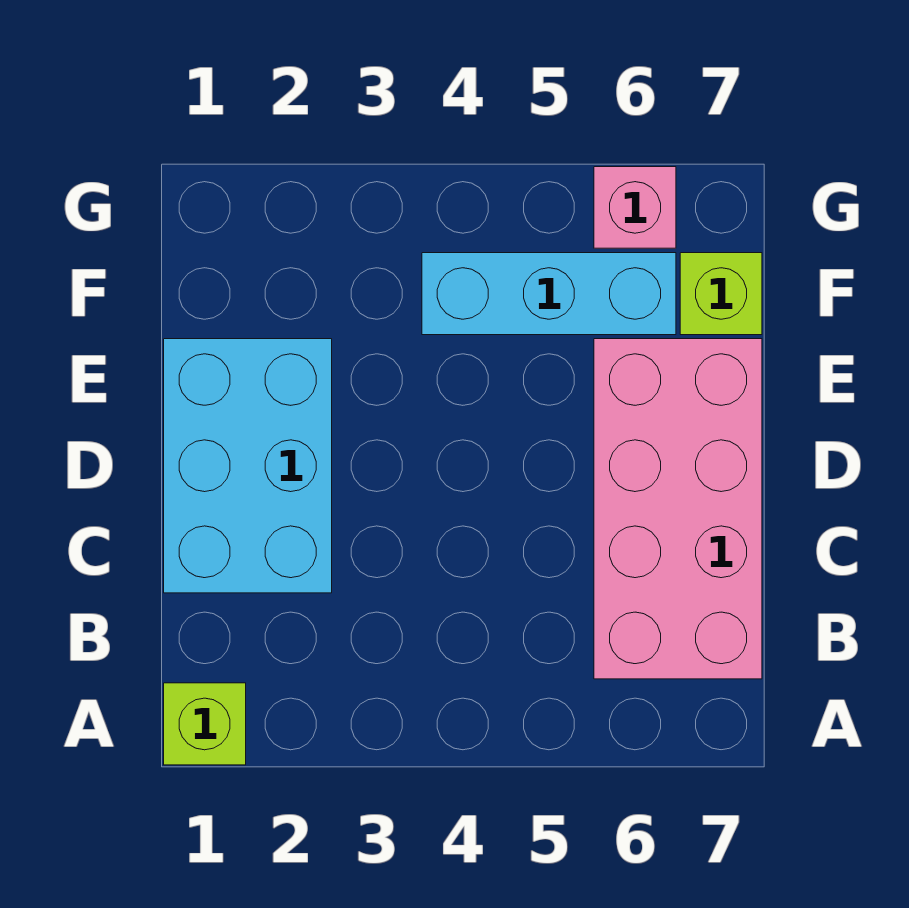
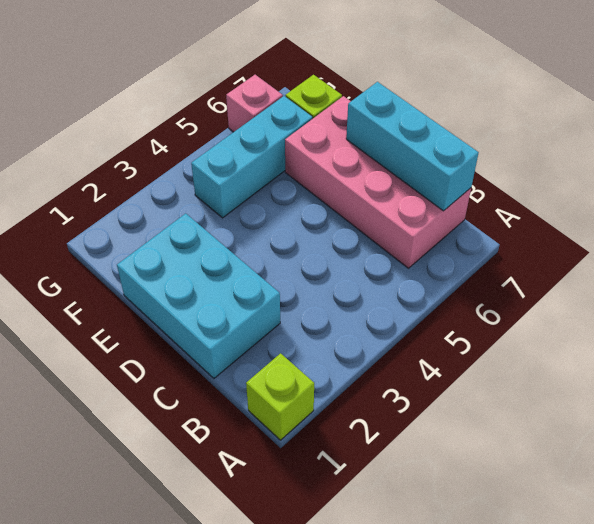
none -> cyan 1x3 brick [346,82,479,211]

